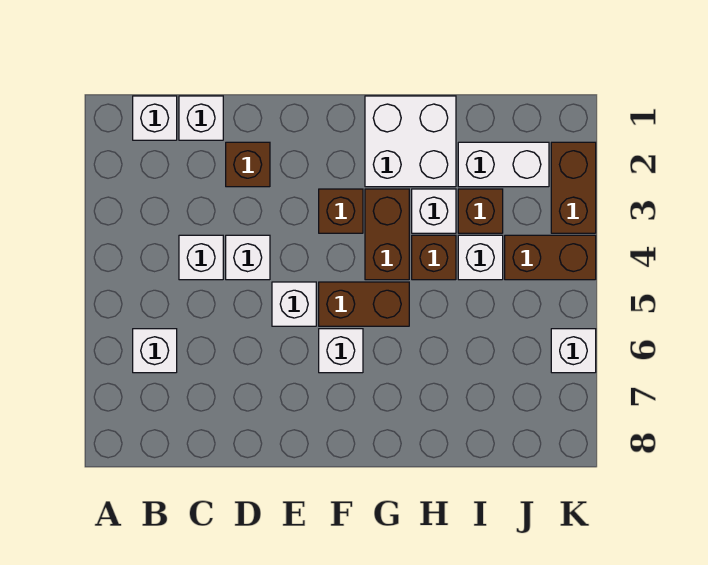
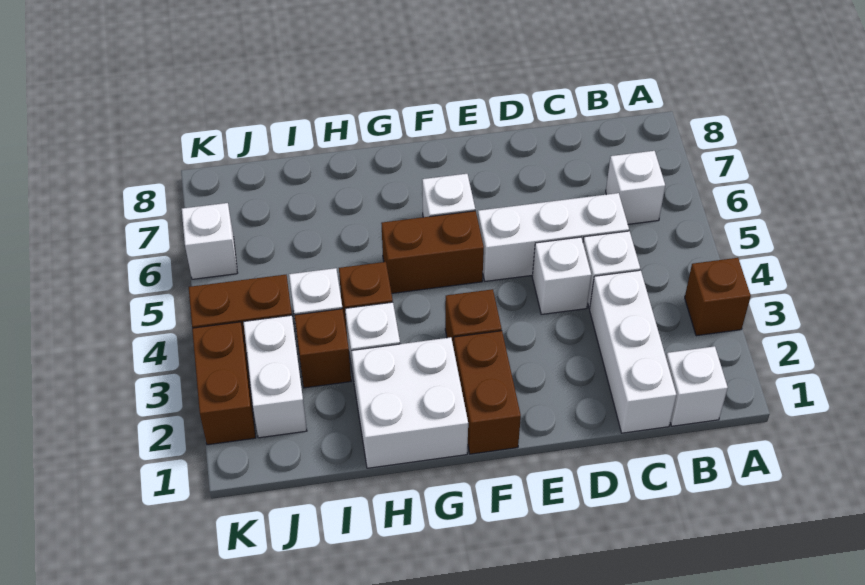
white 1x1 brick [179,96,223,140] -> white 1x3 brick [590,270,676,433]
brown 1x1 brick [226,142,270,187] -> brown 1x1 brick moved to [685,258,751,336]
white 1x1 brick [272,282,316,326] -> white 1x3 brick [478,193,629,281]
brown 1x2 brick [365,189,409,280] -> brown 1x2 brick moved to [454,331,521,454]
white 1x2 brick [458,142,549,187] -> white 1x2 brick turned to [244,315,307,438]

